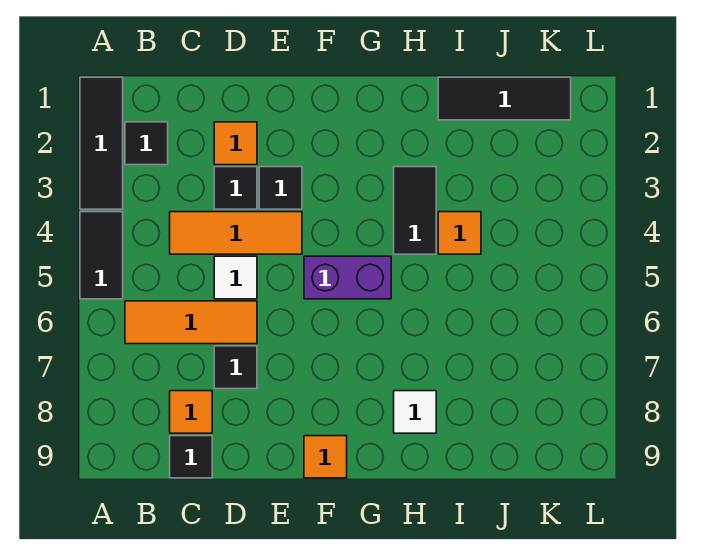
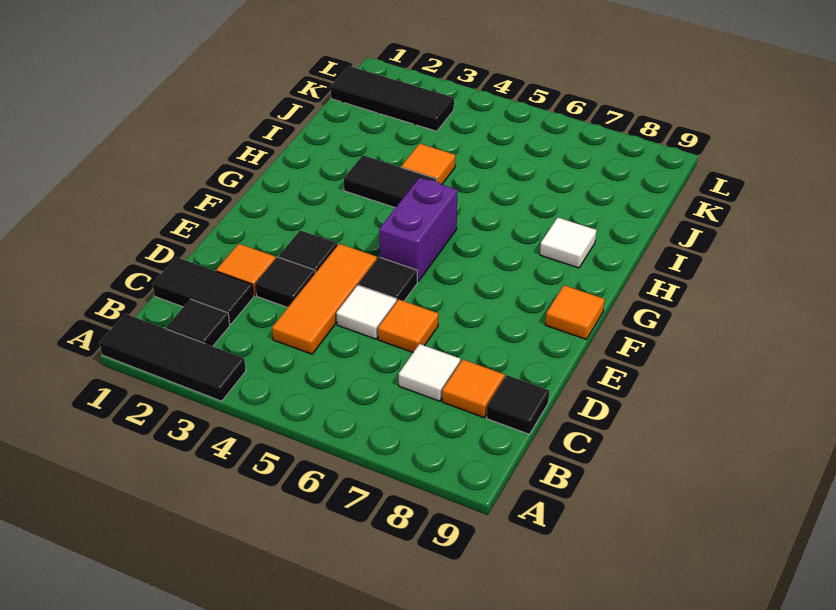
black 1x2 tile [80,212,123,299] -> black 1x2 tile moved to [153,257,254,324]
orange 1x3 tile [125,301,257,344] -> orange 1x1 tile [378,299,438,352]
none -> white 1x1 tile [399,344,460,401]
black 1x1 tile [214,346,257,389] -> black 1x1 tile moved to [359,257,417,301]
black 1x3 tile [438,77,571,120] -> black 1x3 tile turned to [330,66,454,131]

